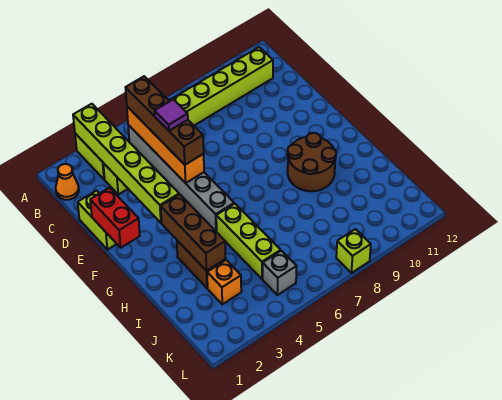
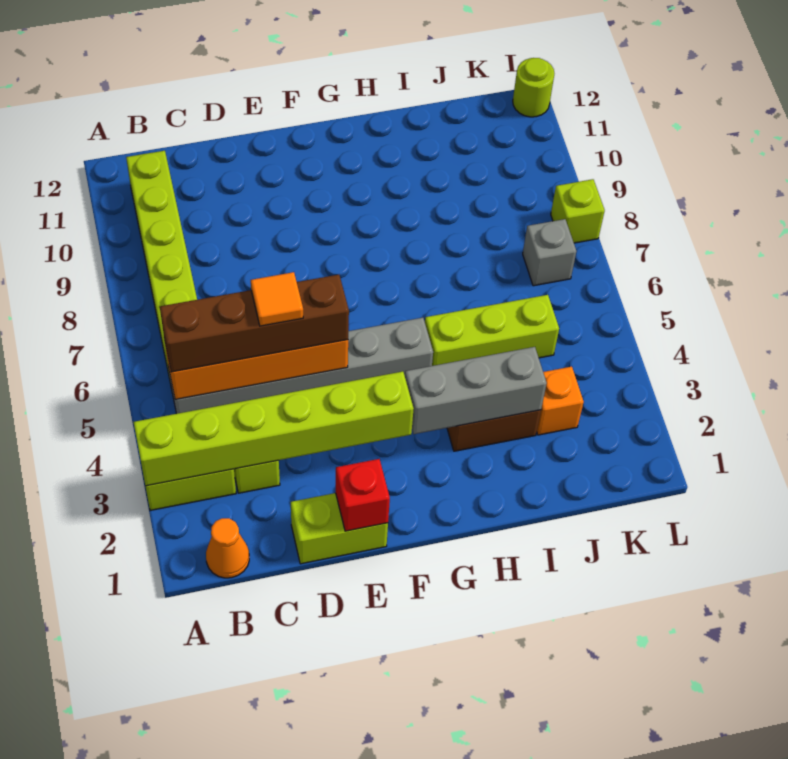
purple 1x1 tile [155,99,188,131] -> orange 1x1 tile [251,272,303,326]
red 1x2 brick [90,188,140,248] -> red 1x1 brick [336,459,390,531]
brown 1x3 brick [161,194,226,271] -> grey 1x3 brick [405,347,547,434]
brown 2x2 round brick [287,133,336,191] -> none
grey 1x1 brick [263,251,297,295] -> grey 1x1 brick moved to [523,219,576,286]
none -> lime 1x1 round brick [513,58,554,117]

